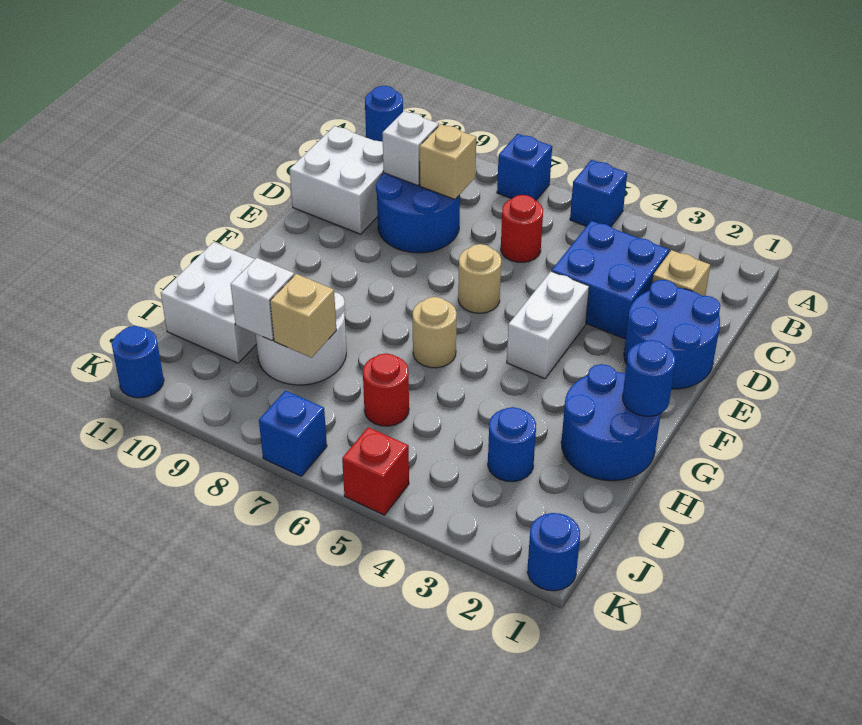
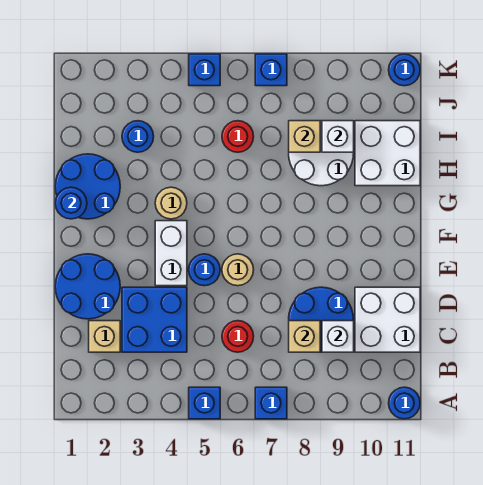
tan 1x1 round brick [413,297,457,368] -> tan 1x1 round brick moved to [155,187,187,219]
blue 1x1 round brick [527,513,580,591] -> blue 1x1 round brick moved to [189,254,220,286]
red 1x1 brick [342,427,409,515] -> blue 1x1 brick [189,54,220,86]

